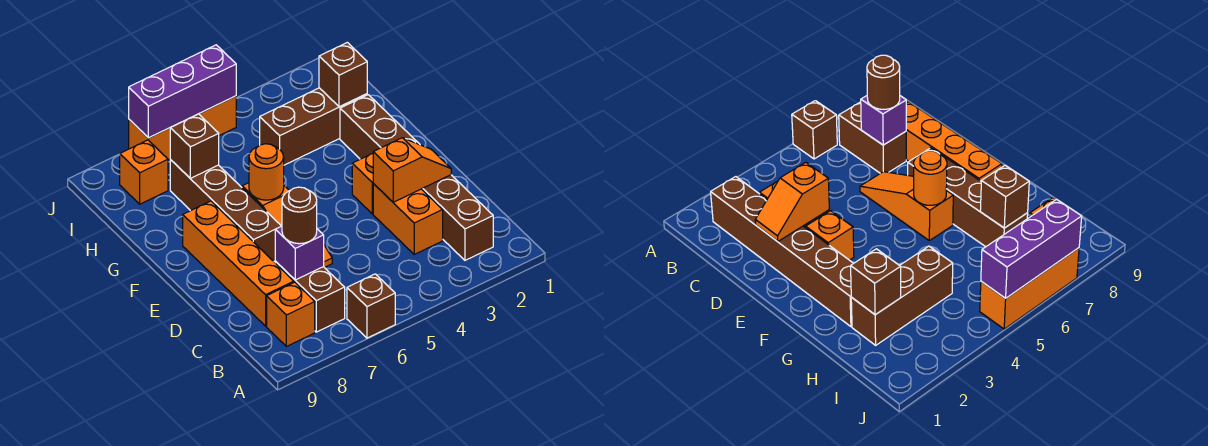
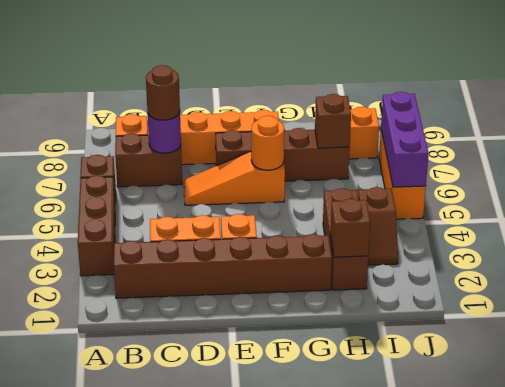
none -> brown 1x3 brick [78,175,115,276]
purple 1x1 brick [275,226,324,280] -> purple 1x1 round brick [148,112,181,153]
orange 1x2 slope [373,138,451,202] -> none
none -> brown 1x2 slope [358,187,398,265]

